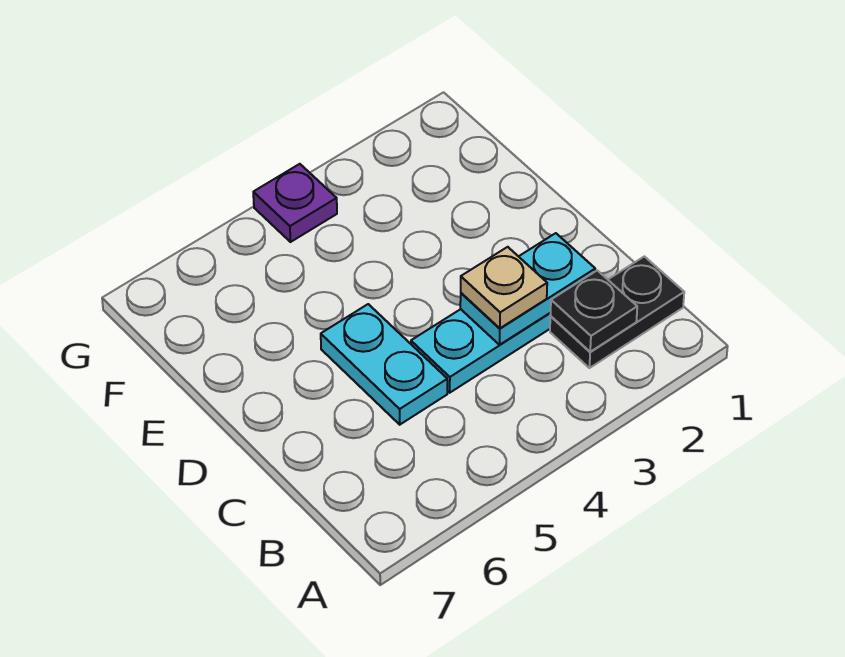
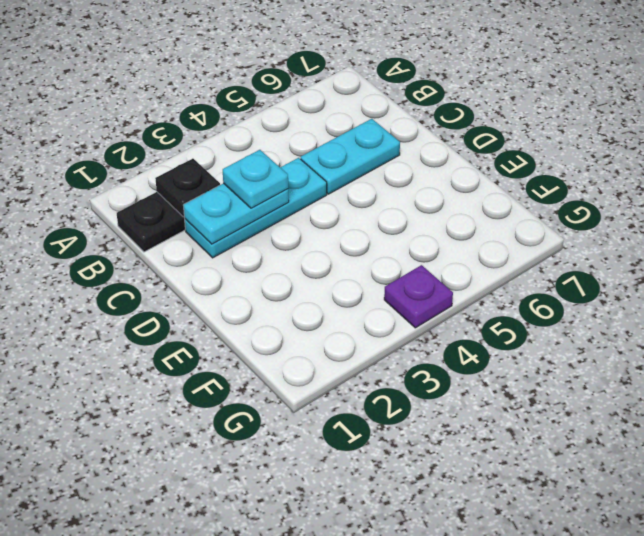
tan 1x1 plate [461,247,547,328] -> cyan 1x1 plate [223,150,288,208]
cyan 1x2 plate [321,304,447,425] -> cyan 1x2 plate turned to [301,119,400,194]

